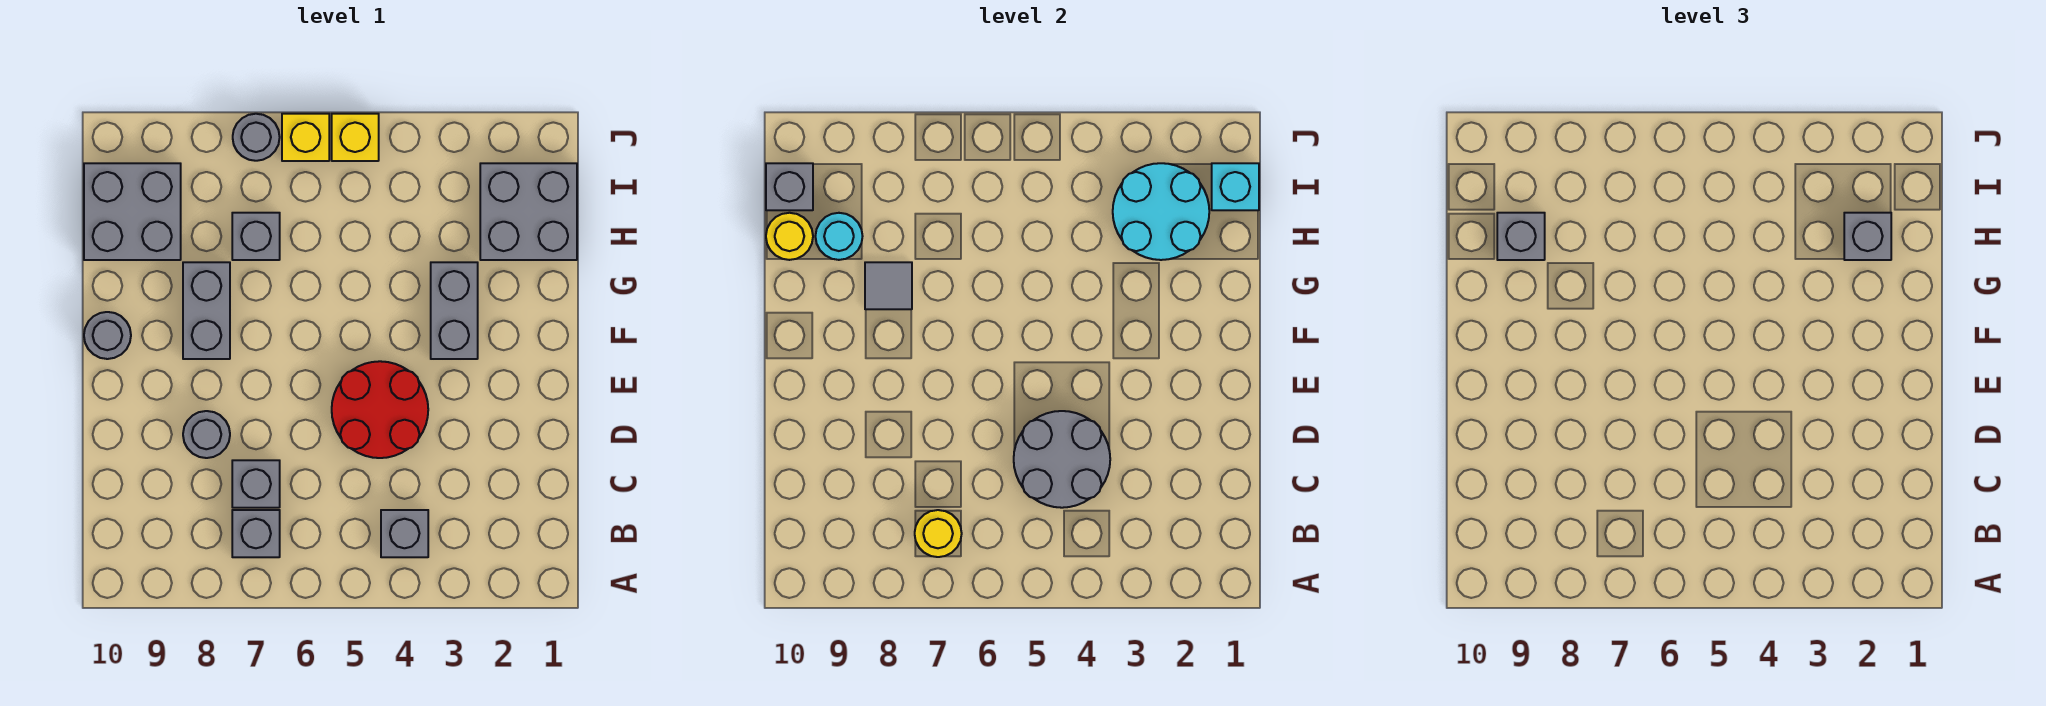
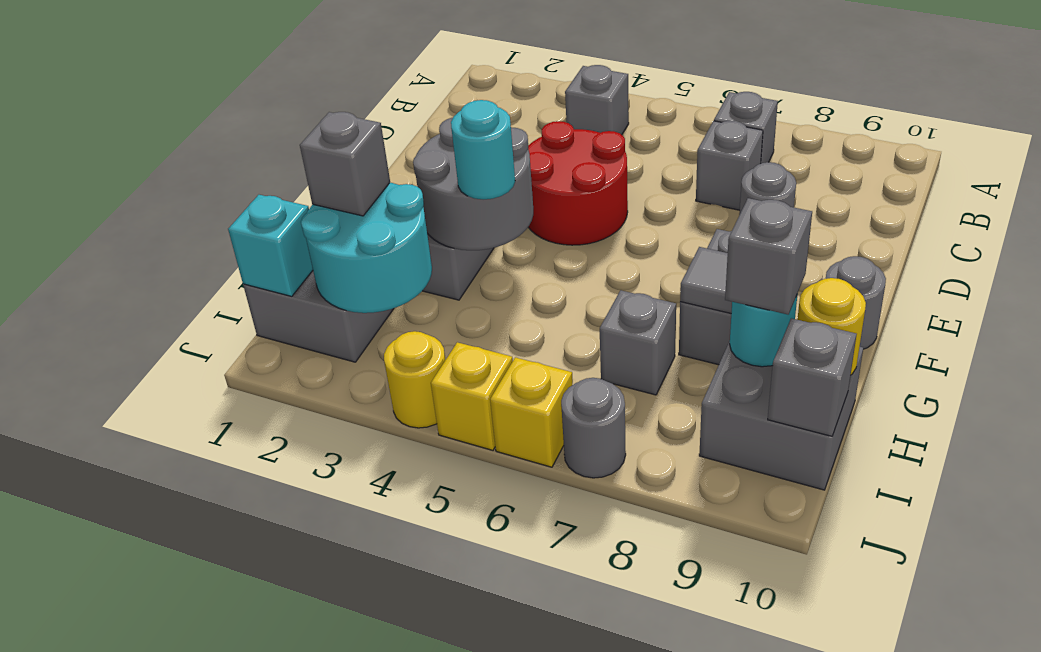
yellow 1x1 round brick [915,510,962,557] -> yellow 1x1 round brick moved to [384,331,445,428]
grey 2x2 round brick [1014,411,1110,508] -> grey 2x2 round brick moved to [413,118,533,250]
none -> cyan 1x1 round brick [451,100,515,200]

